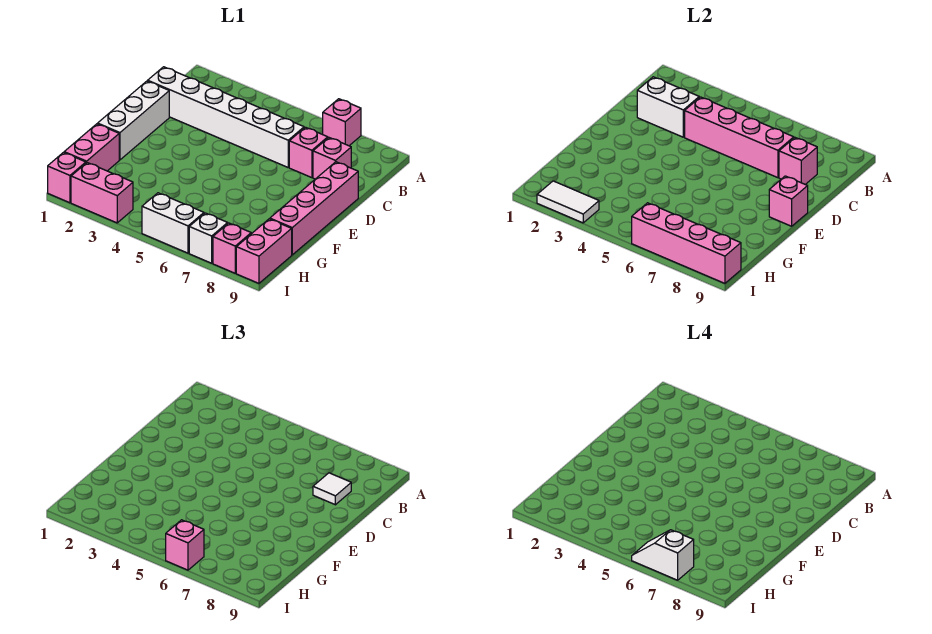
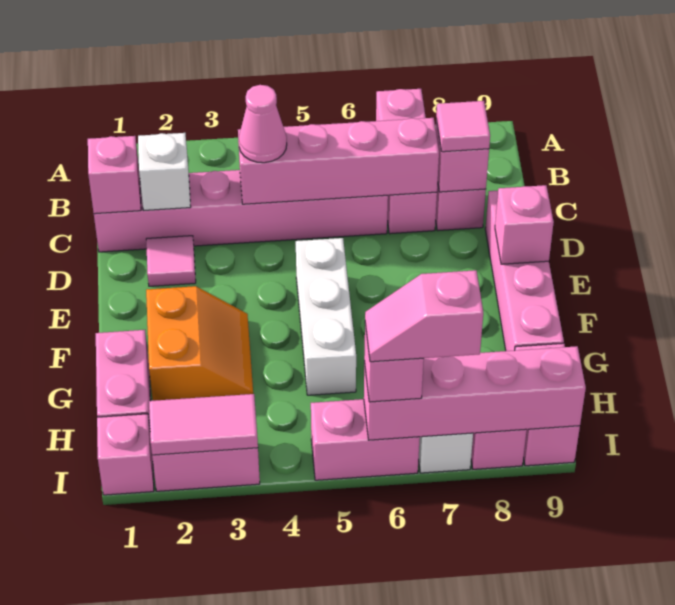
white 1x6 brick [148,67,304,167] -> pink 1x6 brick [94,170,388,252]
none -> pink 1x1 brick [88,136,141,214]
white 1x2 brick [637,77,699,137] -> white 1x1 brick [138,133,191,210]
none -> pink 1x1 cone [239,85,287,163]
white 1x1 tile [313,473,351,505] -> pink 1x1 tile [436,101,490,152]
white 1x3 brick [98,81,169,160] -> white 1x3 brick moved to [296,238,356,395]
none -> pink 1x1 tile [146,236,196,286]
none -> orange 2x2 slope [146,286,253,401]
white 1x2 tile [537,181,599,223] -> pink 1x2 tile [149,394,258,455]
white 1x2 brick [142,193,204,253] -> pink 1x2 brick [311,399,420,480]
white 1x2 slope [632,530,694,580] -> pink 1x2 slope [365,270,483,362]

